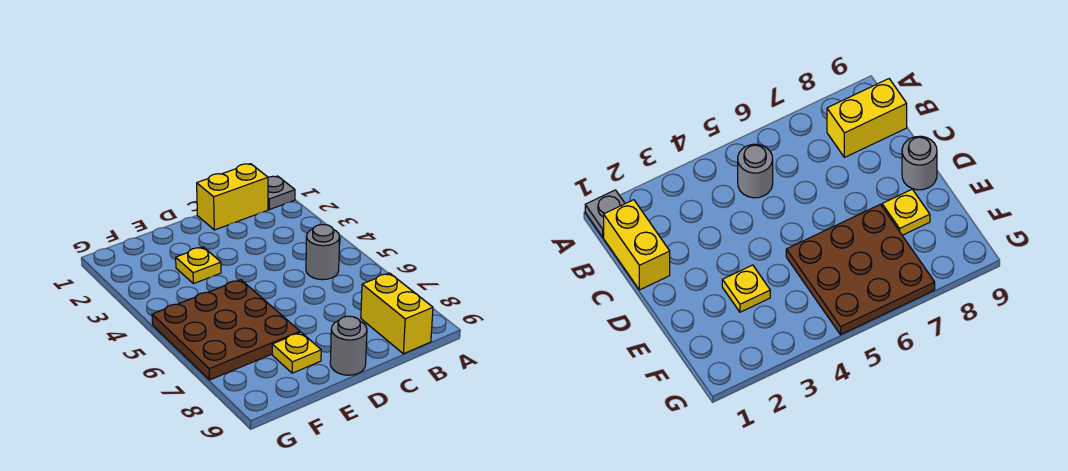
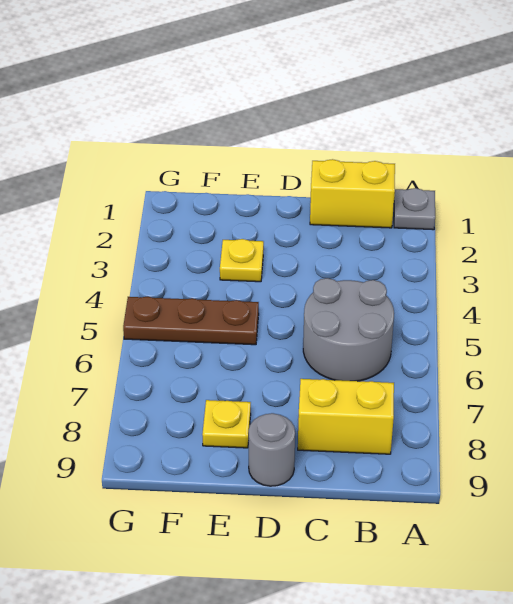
grey 1x1 round brick [306,224,340,280] -> grey 2x2 round brick [303,278,394,381]
yellow 1x2 brick [361,273,433,354] -> yellow 1x2 brick turned to [298,379,394,454]
brown 3x3 plate [152,280,300,380] -> brown 1x3 plate [123,297,259,345]

